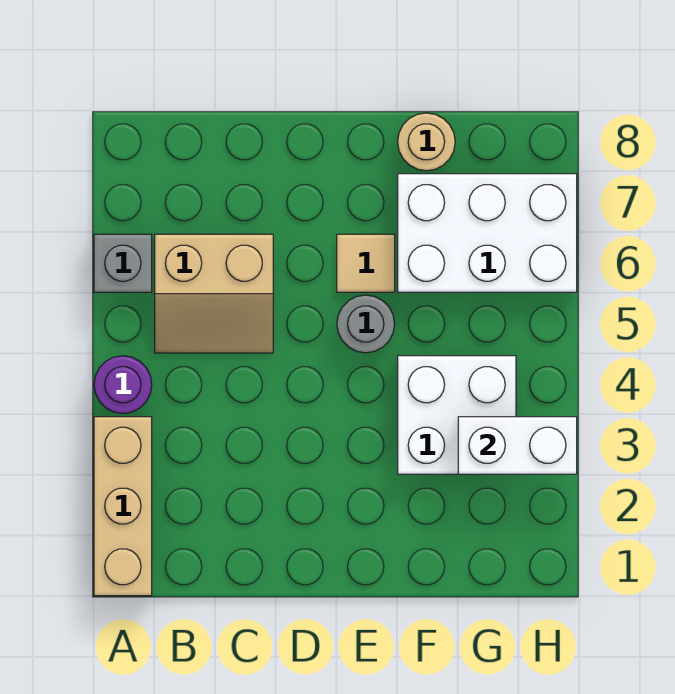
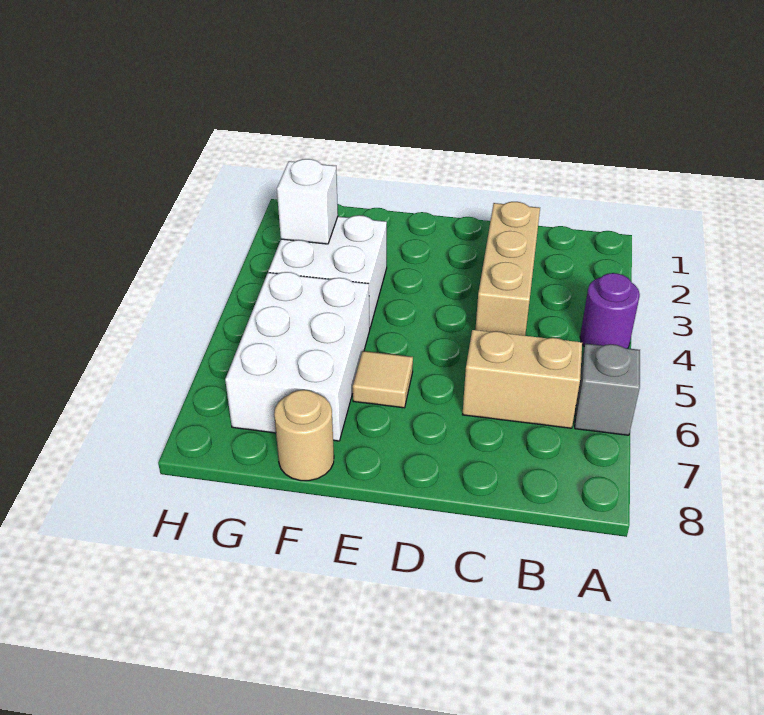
tan 1x3 brick [94,417,152,596] -> tan 1x3 brick moved to [475,202,540,336]
grey 1x1 round brick [337,295,395,353] -> none
white 2x3 brick [398,174,577,292] -> white 2x3 brick turned to [225,272,370,441]
white 1x2 brick [458,417,577,474] -> white 1x1 brick [277,159,338,244]

